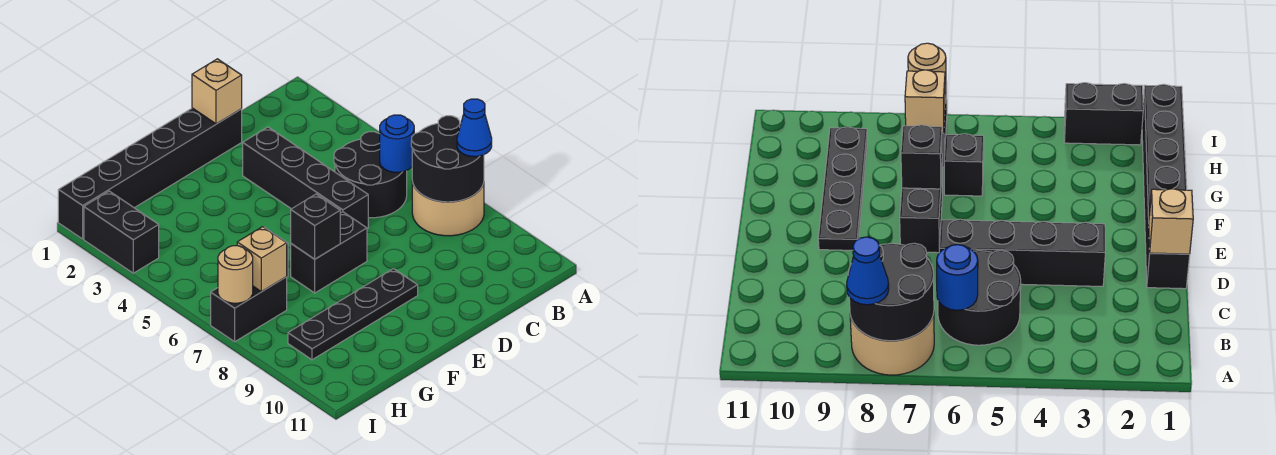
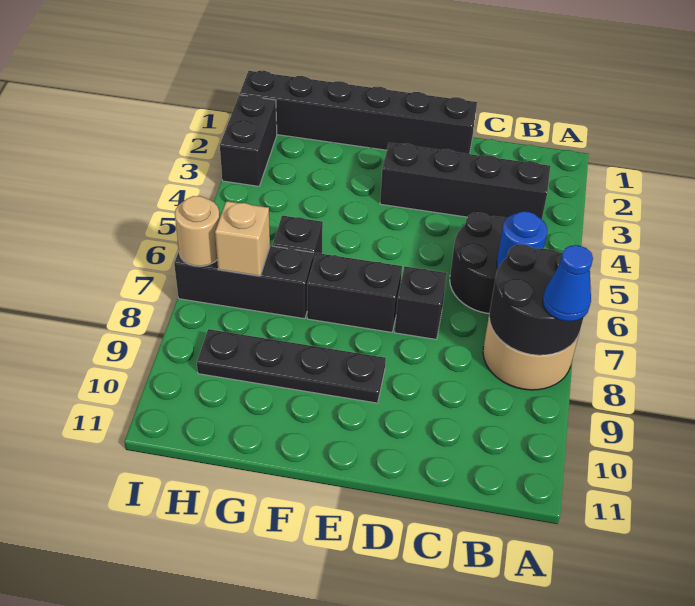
tan 1x1 brick [192,59,242,124] -> none
black 1x4 brick [243,127,368,229] -> black 1x4 brick turned to [380,143,550,219]
black 1x1 brick [291,194,340,259] -> black 1x1 brick moved to [395,266,447,339]
black 1x2 brick [211,277,287,342] -> black 1x3 brick [174,246,314,319]

